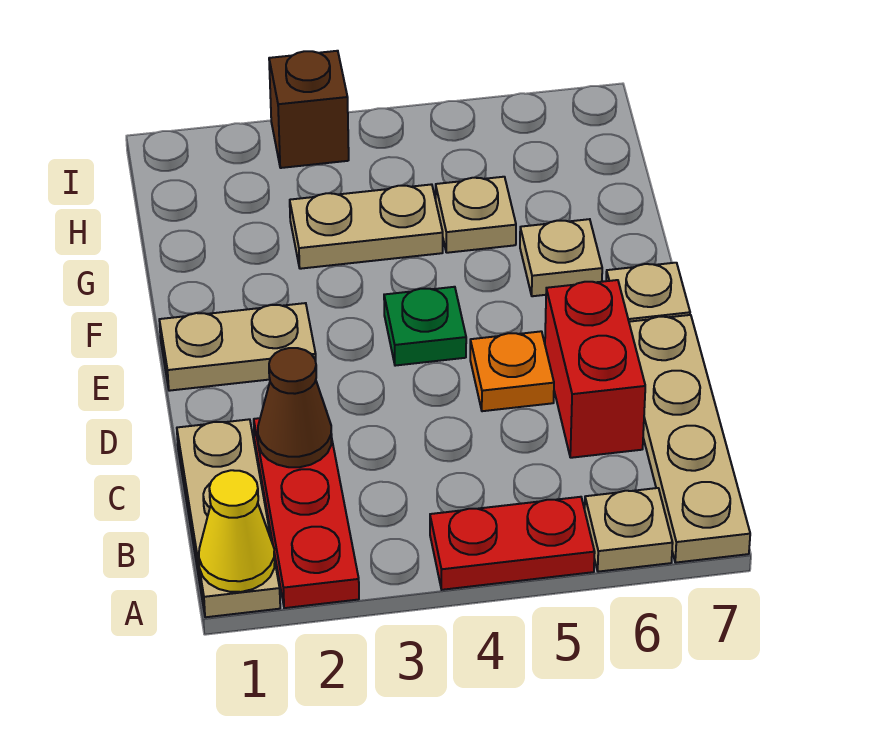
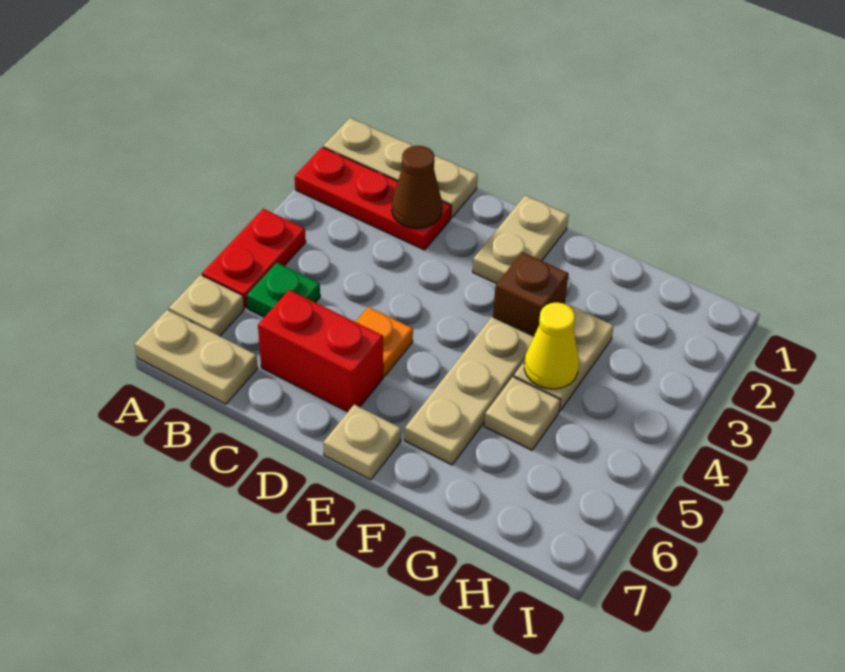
yellow 1x1 cone [199,470,275,592] -> yellow 1x1 cone moved to [524,302,579,389]
tan 1x4 plate [629,315,750,563] -> tan 1x2 plate [135,310,258,404]
green 1x1 plate [384,287,466,366] -> green 1x1 plate moved to [247,263,320,317]
tan 1x1 plate [520,219,602,296] -> tan 1x3 plate [405,317,534,465]
brown 1x1 brick [269,51,349,168] -> brown 1x1 brick moved to [493,252,569,336]

